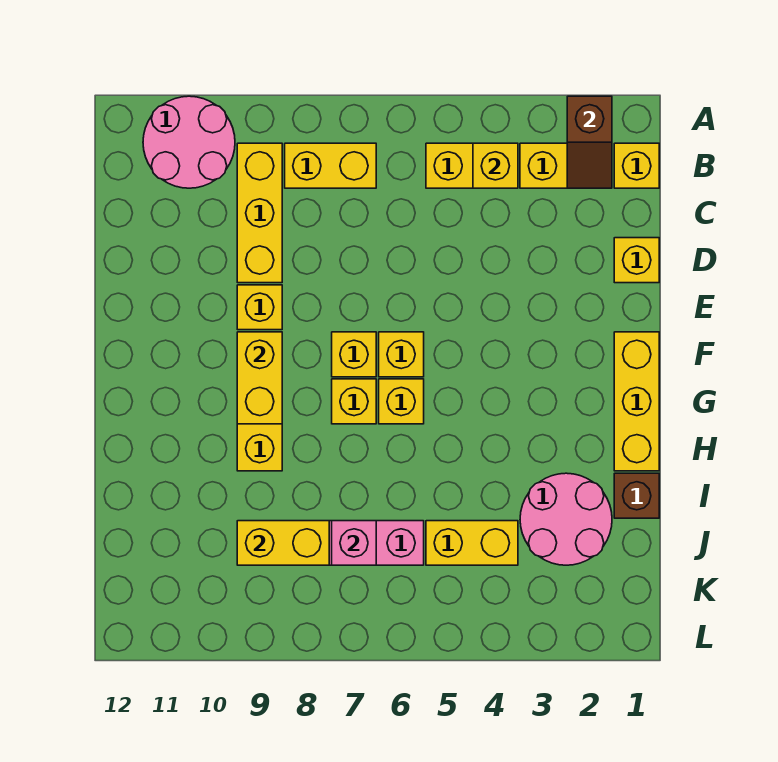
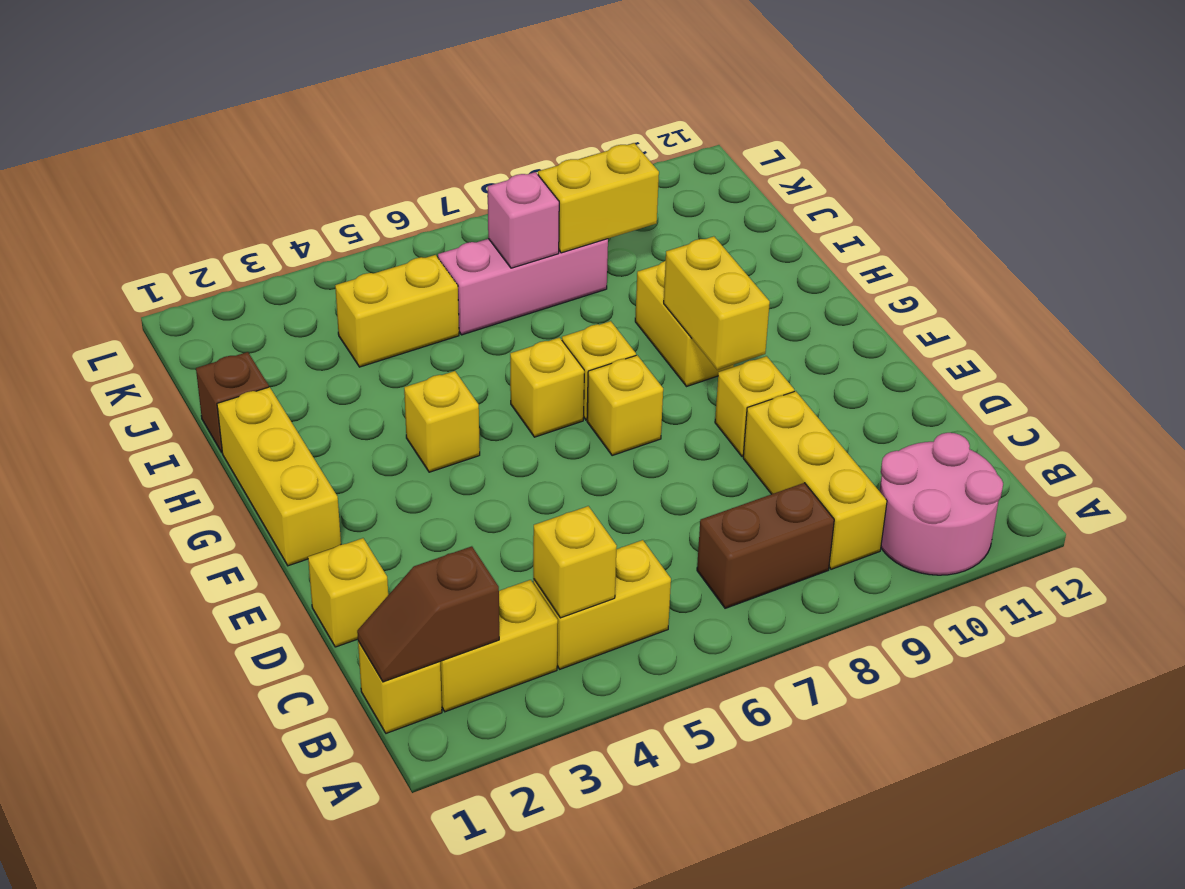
brown 1x2 slope [567,96,612,188] -> brown 1x2 slope turned to [357,546,499,682]
yellow 1x2 brick [285,143,376,188] -> brown 1x2 brick [697,483,834,608]
yellow 1x1 brick [379,332,424,377] -> yellow 1x1 brick moved to [404,371,480,472]
pink 2x2 round brick [520,473,612,565] -> none

